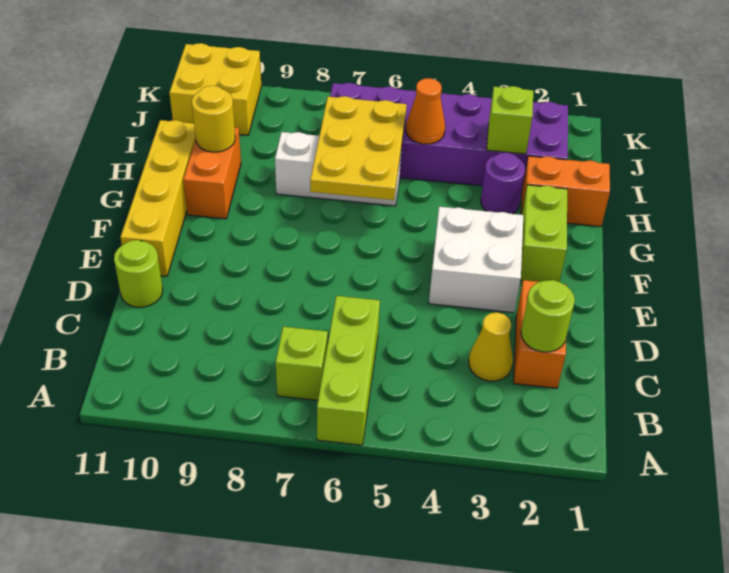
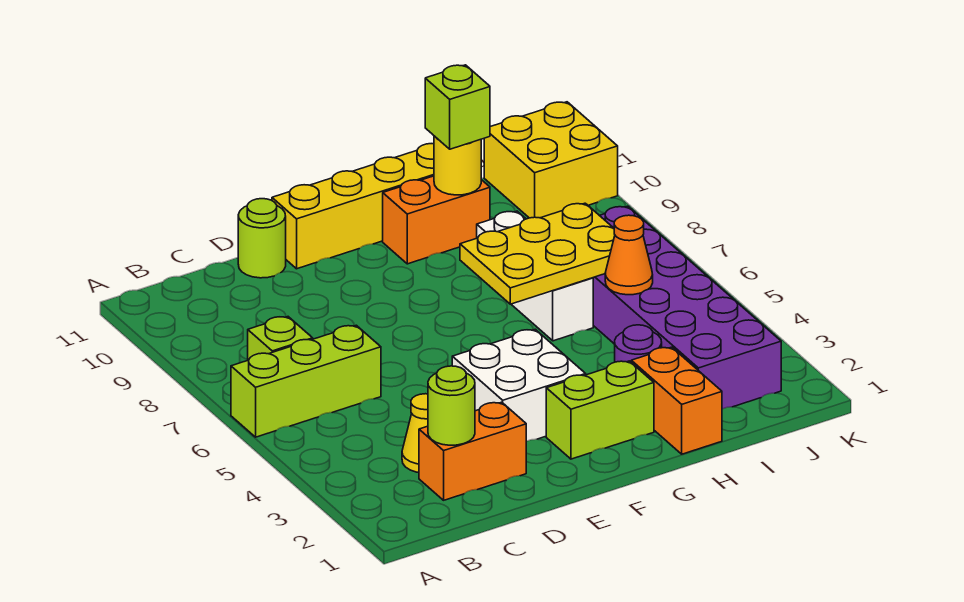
lime 1x1 brick [487,86,533,154] -> lime 1x1 brick moved to [425,65,490,149]

